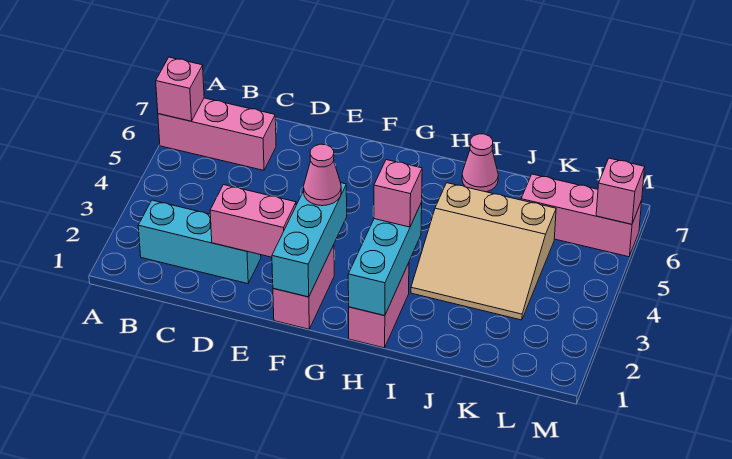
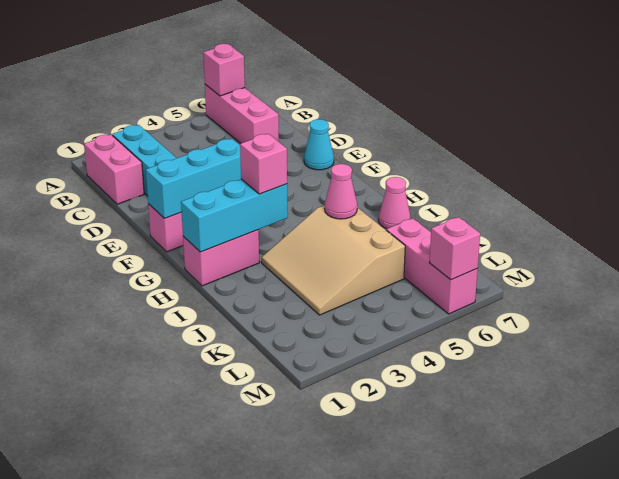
pink 1x2 brick [210,185,296,257] -> pink 1x2 brick moved to [84,134,144,204]
none -> cyan 1x1 cone [304,119,334,170]
pink 1x1 cone [304,144,341,206] -> pink 1x1 cone moved to [325,164,357,219]

